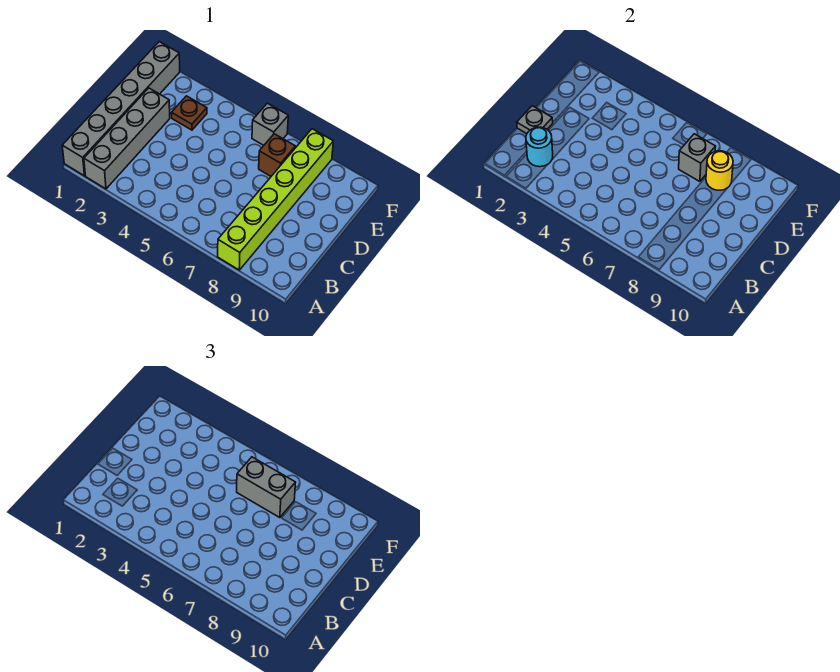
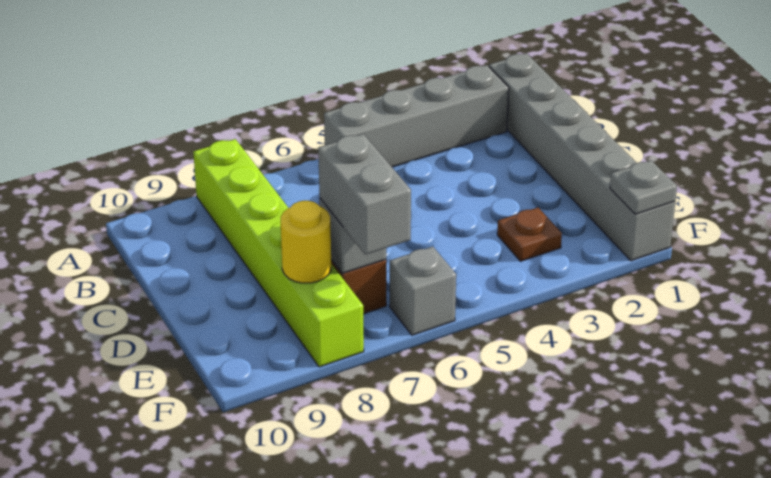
grey 1x4 brick [84,88,170,189] -> grey 1x4 brick turned to [324,65,509,167]
cyan 1x1 round brick [526,127,553,167] -> none
grey 1x1 plate [517,106,553,134] -> grey 1x1 plate moved to [610,160,677,214]
grey 1x2 brick [237,457,296,518] -> grey 1x2 brick turned to [318,134,411,255]

